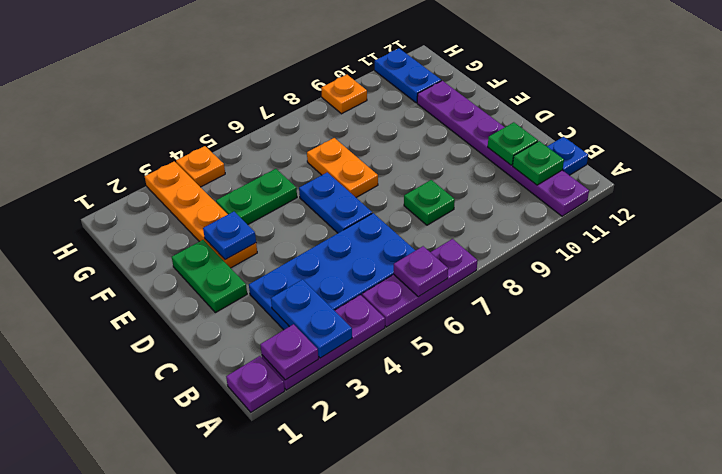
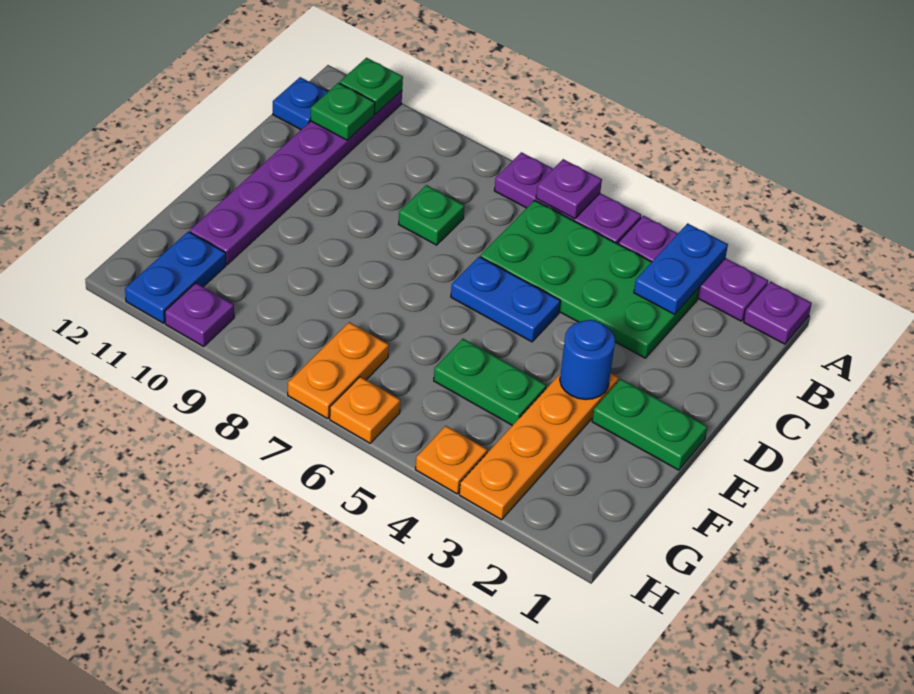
purple 1x1 plate [260,324,318,380] -> purple 1x1 plate moved to [165,283,234,346]
blue 2x4 plate [249,213,415,330] -> green 2x4 plate [480,200,700,358]
green 1x1 plate [488,122,538,165] -> green 1x1 plate moved to [340,58,403,114]
green 1x2 plate [172,240,247,313] -> green 1x2 plate turned to [592,379,707,470]
blue 1x2 plate [299,172,372,233] -> blue 1x2 plate turned to [451,257,560,342]
blue 1x1 plate [203,212,256,260] -> blue 1x1 round brick [560,320,615,400]
orange 1x2 plate [307,138,378,197] -> orange 1x2 plate moved to [288,322,389,419]
orange 1x1 plate [321,75,367,114] -> orange 1x1 plate moved to [330,377,400,443]

